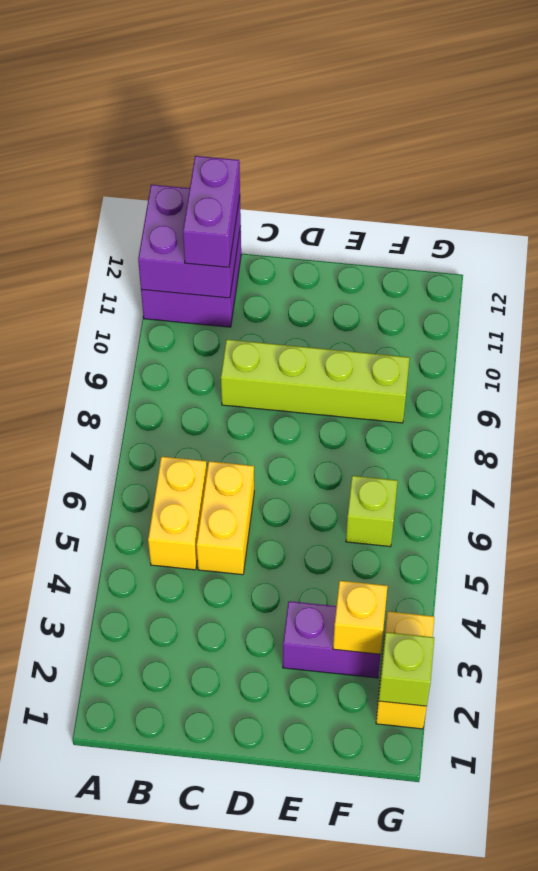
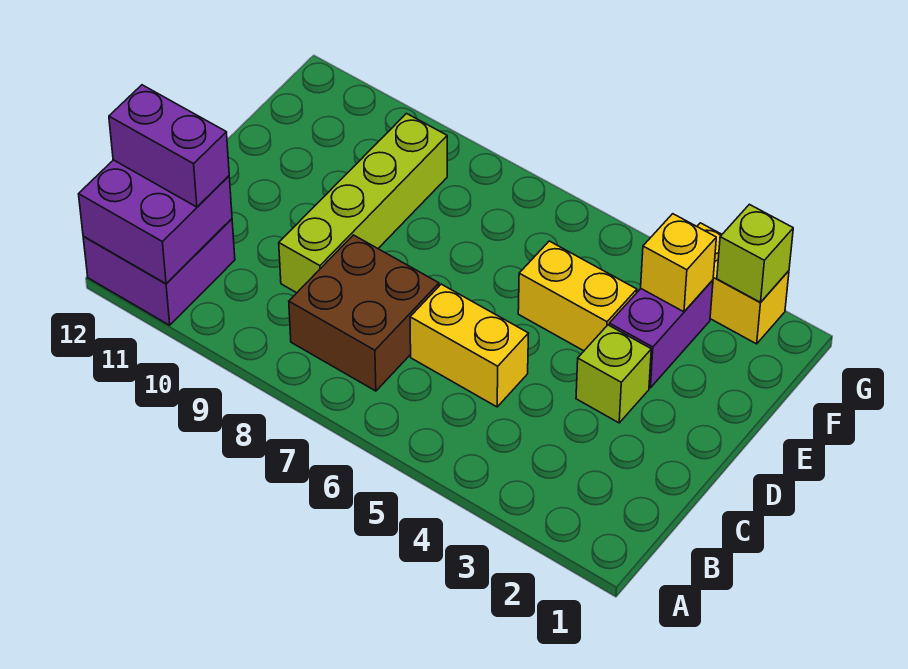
yellow 1x2 brick [148,457,207,570] -> yellow 1x2 brick moved to [518,241,637,351]
none -> brown 2x2 brick [289,235,439,391]
lime 1x1 brick [346,476,397,547] -> lime 1x1 brick moved to [576,325,651,423]

